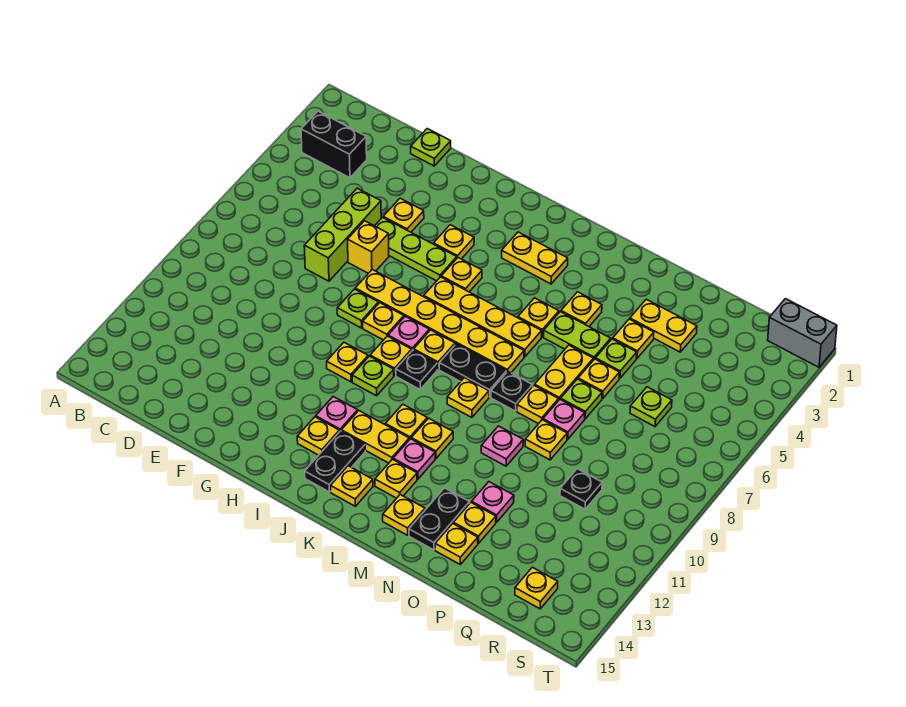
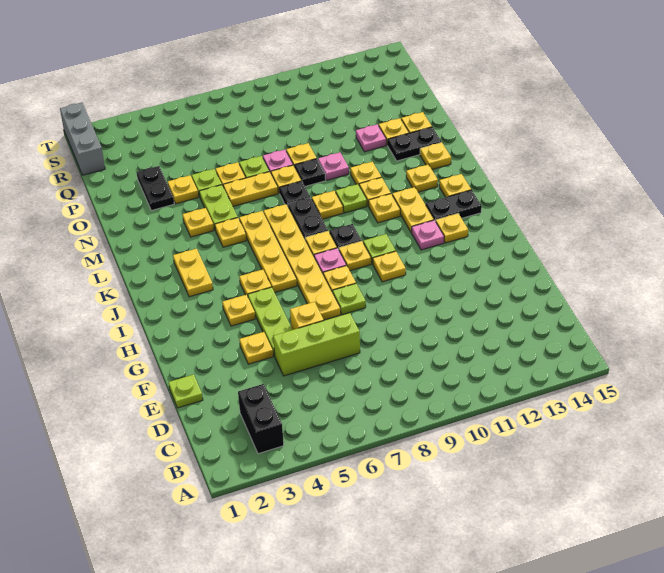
pink 1x1 plate [393,439,435,479] -> none
yellow 1x2 plate [630,299,697,352] -> black 1x2 plate [136,166,174,210]
lime 1x1 plate [630,387,672,427] -> lime 1x1 plate moved to [336,184,367,213]
black 1x1 plate [560,469,602,509] -> black 1x1 plate moved to [295,159,326,186]
yellow 1x1 plate [515,567,558,609] -> yellow 1x1 plate moved to [350,162,381,184]
grey 1x2 brick [768,299,837,367] -> grey 1x3 brick [60,103,105,175]

